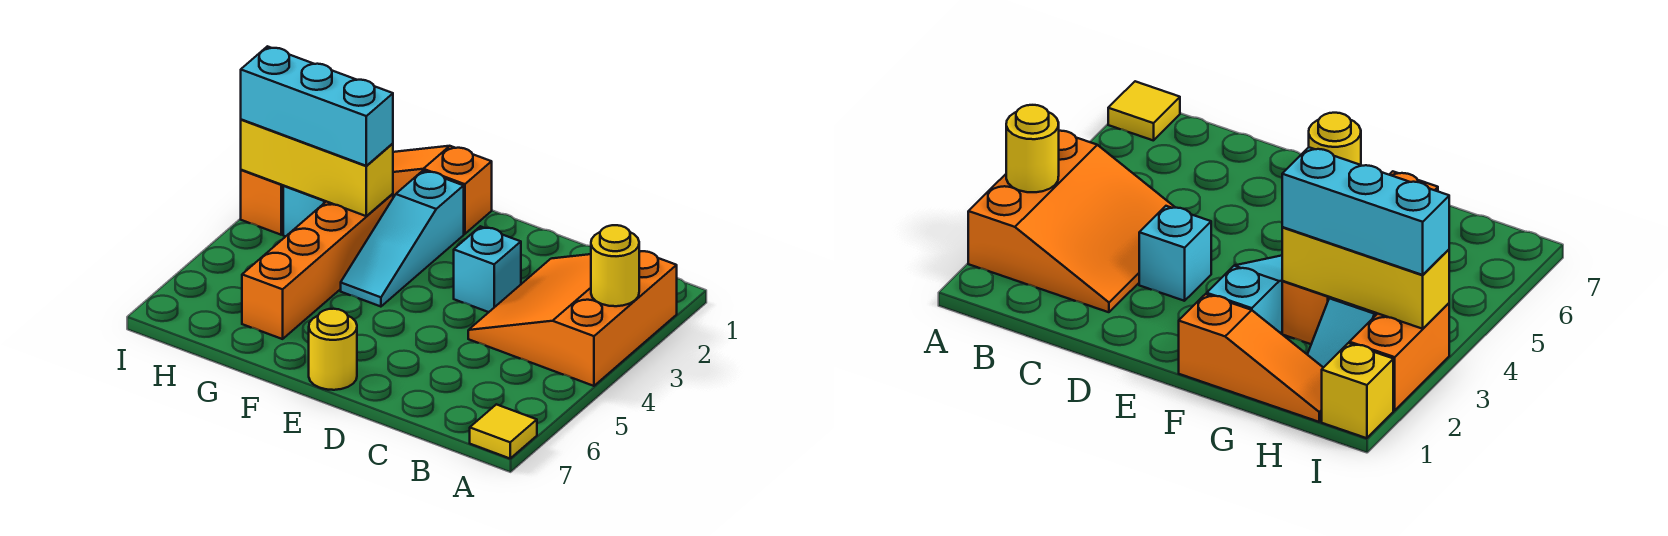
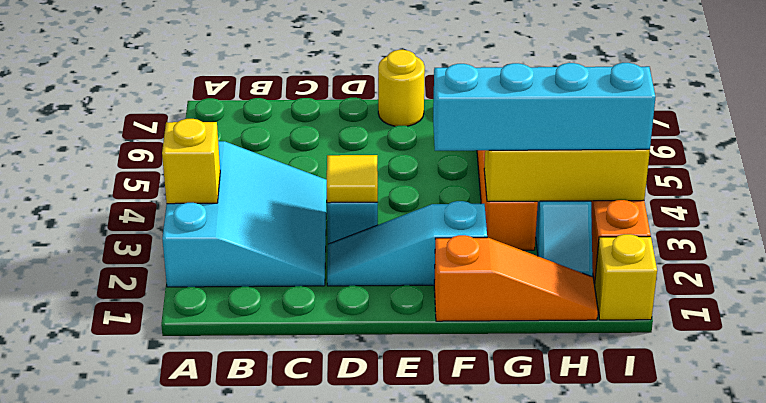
orange 3x3 slope [468,251,677,386] -> cyan 3x3 slope [162,141,327,287]
yellow 1x1 round brick [591,225,639,306] -> yellow 1x1 brick [162,119,220,204]
yellow 1x1 tile [470,404,537,458] -> yellow 1x1 tile moved to [327,155,378,203]
cyan 1x3 slope [341,171,464,307] -> cyan 1x3 slope turned to [327,201,487,286]
cyan 1x3 brick [241,46,393,166] -> cyan 1x4 brick [433,63,656,151]

